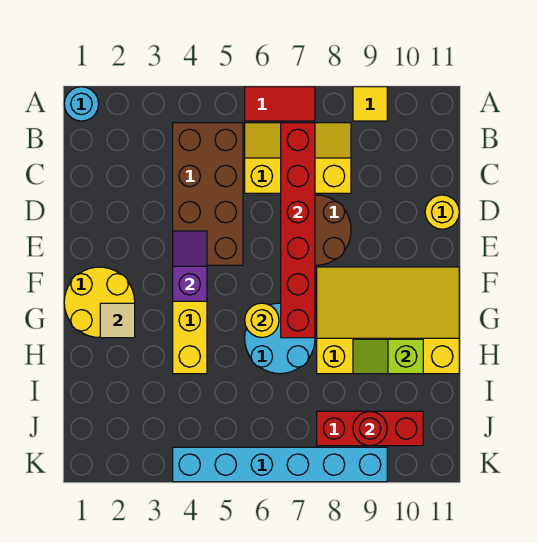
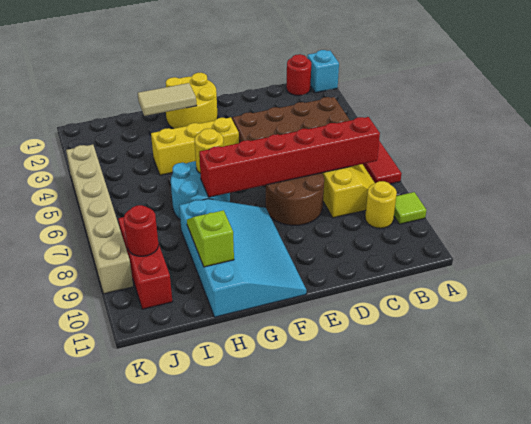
cyan 1x1 round brick [64,87,99,121] -> cyan 1x1 brick [307,50,339,93]
yellow 1x1 tile [353,87,387,121] -> lime 1x1 tile [394,192,426,224]
none -> red 1x1 round brick [286,54,311,96]
yellow 1x1 round brick [425,195,459,229] -> yellow 1x1 round brick moved to [365,181,397,228]
purple 1x2 slope [173,231,207,301] -> none
yellow 3x4 slope [317,267,459,374] -> cyan 3x4 slope [179,199,306,317]
tan 1x1 tile [100,303,135,338] -> tan 1x2 tile [138,83,197,116]
cyan 1x6 brick [173,447,387,482] -> tan 1x6 brick [66,145,133,294]

